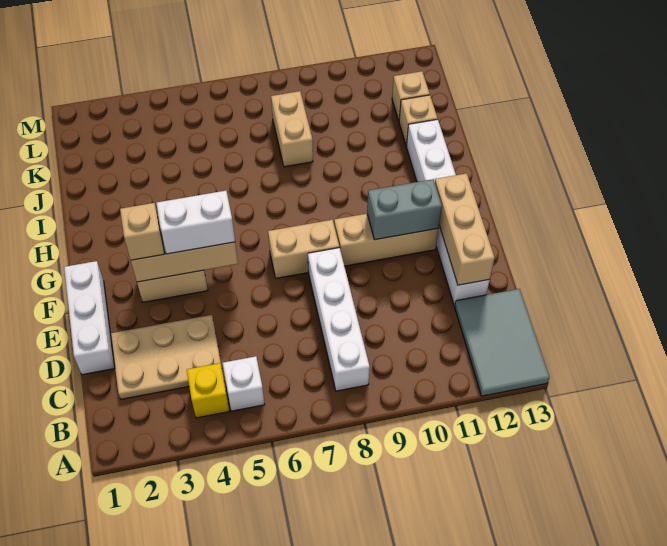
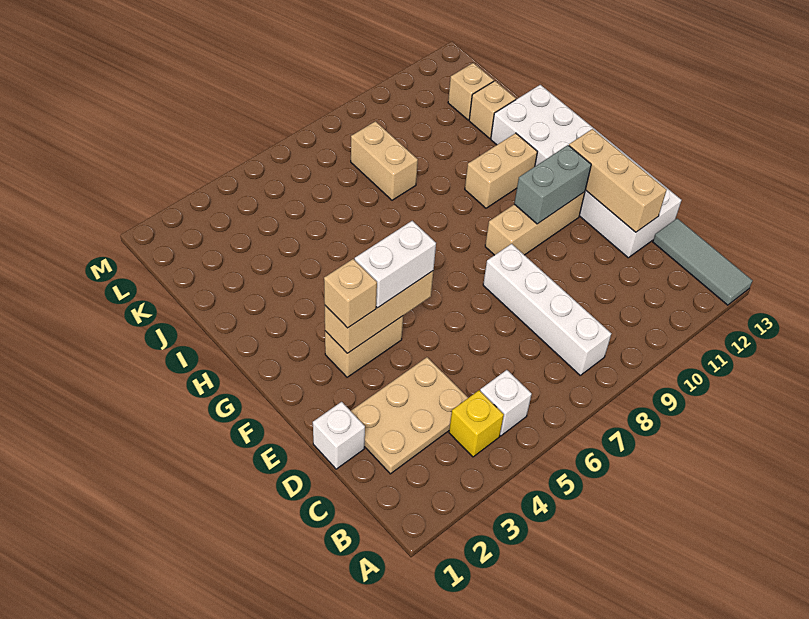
grey 2x3 tile [455,289,550,396] -> grey 1x3 tile [653,218,753,305]
white 1x3 brick [64,261,115,375] -> white 1x1 brick [313,402,365,469]
white 1x6 brick [407,119,490,306] -> white 2x6 brick [491,85,682,258]
tan 1x2 brick [268,220,339,278] -> tan 1x2 brick moved to [465,133,537,208]

